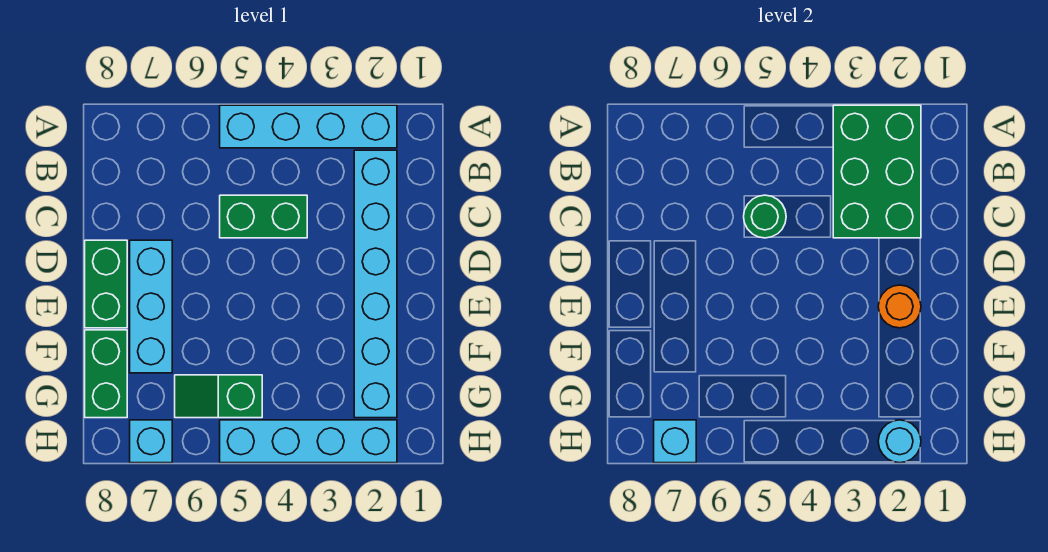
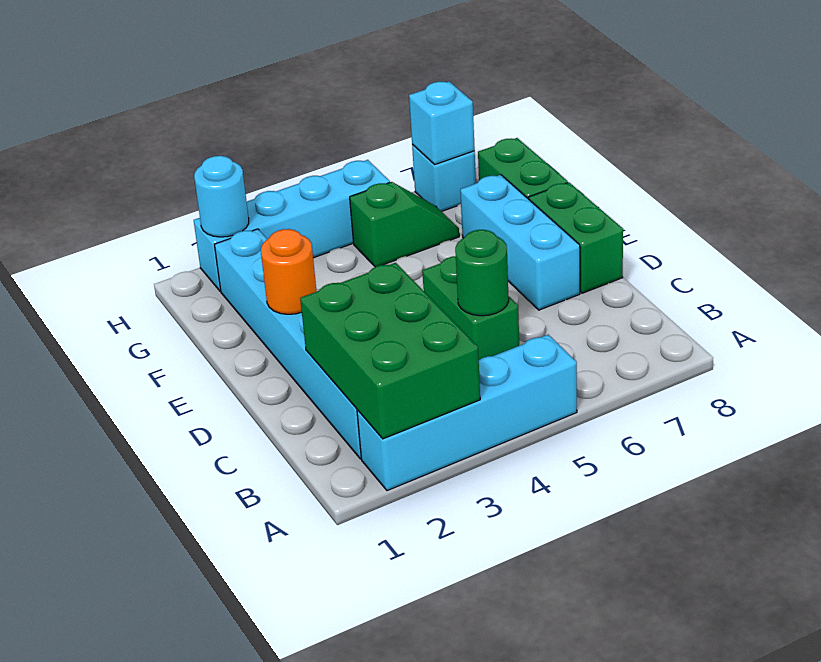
green 1x2 brick [220,195,307,238] -> green 1x2 brick turned to [422,256,519,360]

